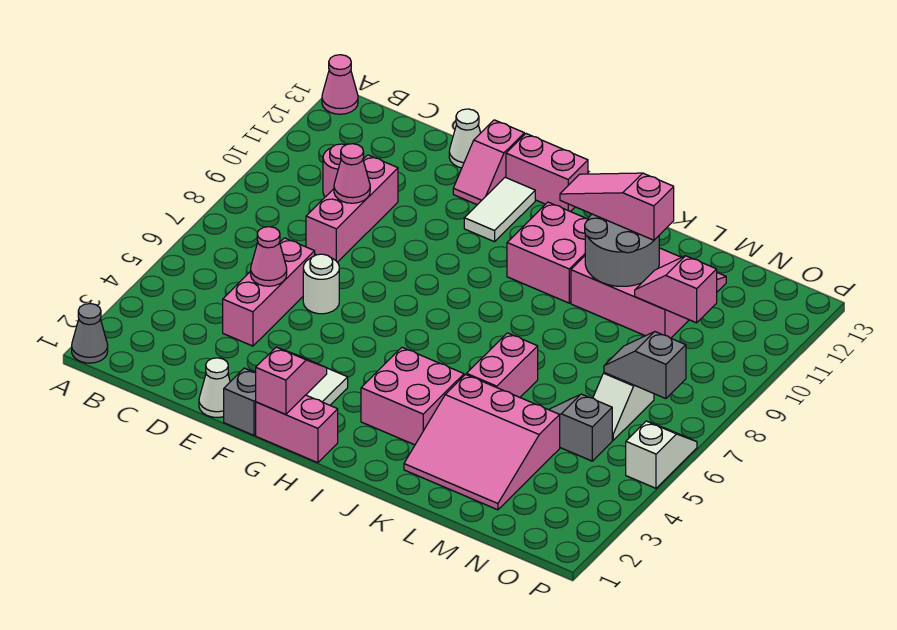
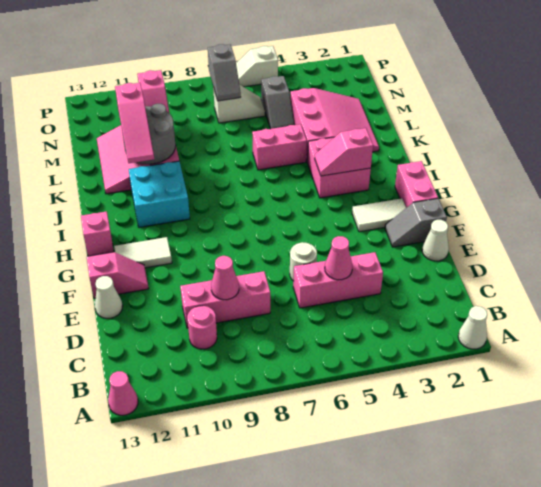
grey 1x1 cone [72,304,108,363] -> white 1x1 cone [458,306,487,349]
pink 1x2 slope [256,347,327,414] -> pink 1x2 slope moved to [315,128,373,176]
pink 1x2 brick [506,134,588,212] -> pink 1x1 brick [81,211,114,256]
pink 2x2 brick [507,202,588,303] -> cyan 2x2 brick [129,161,190,227]

